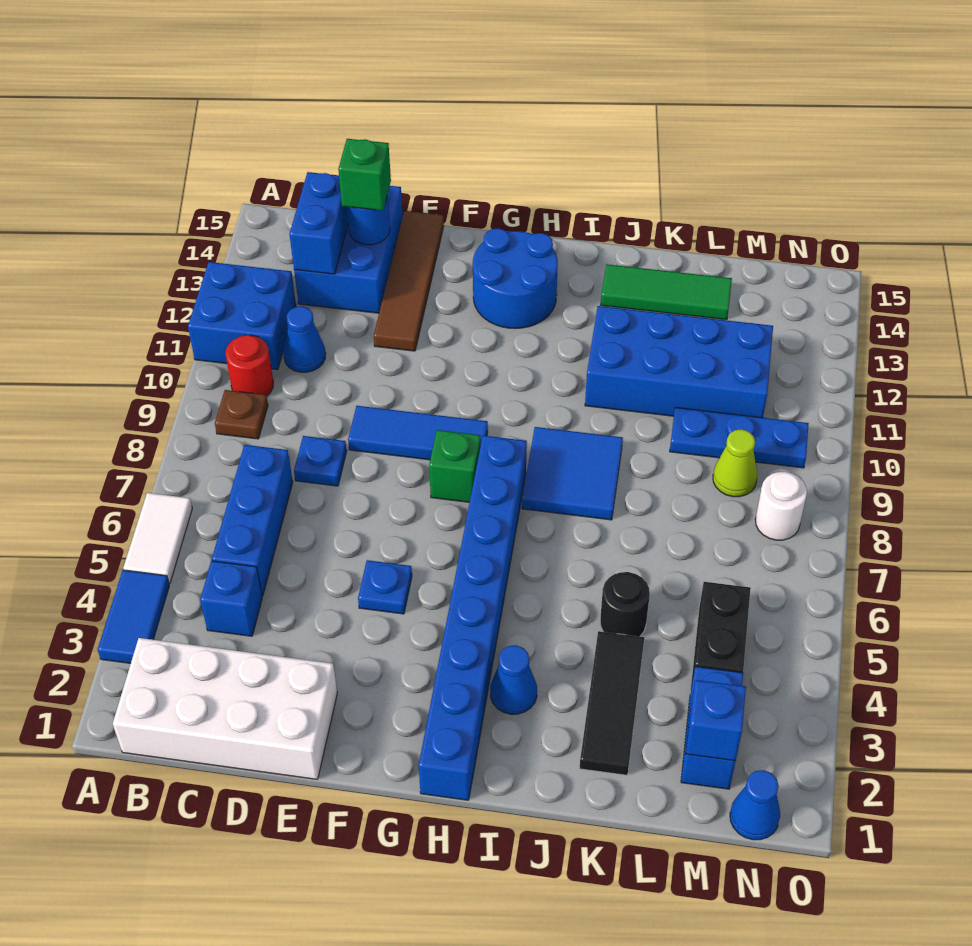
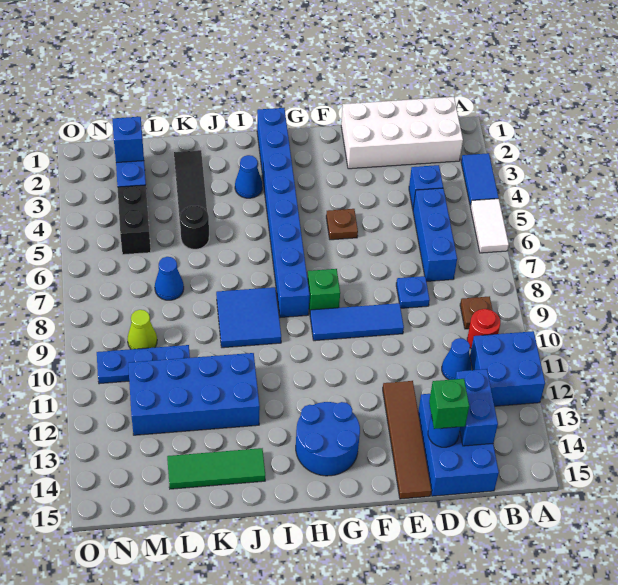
blue 1x1 plate [358,560,412,614] -> brown 1x1 plate [326,209,358,240]
blue 1x1 cone [730,770,780,840] -> blue 1x1 cone moved to [155,257,184,300]
white 1x1 round brick [755,472,807,540] -> none

